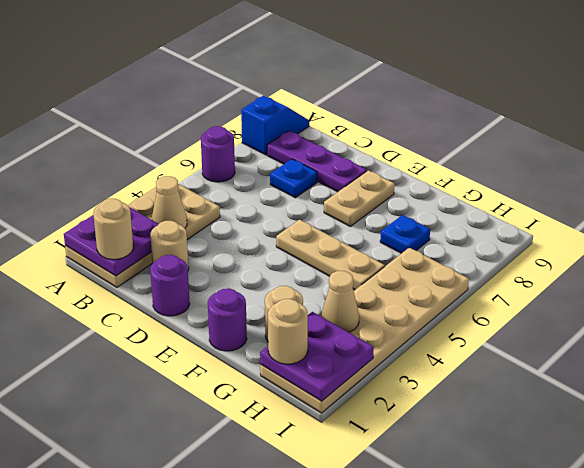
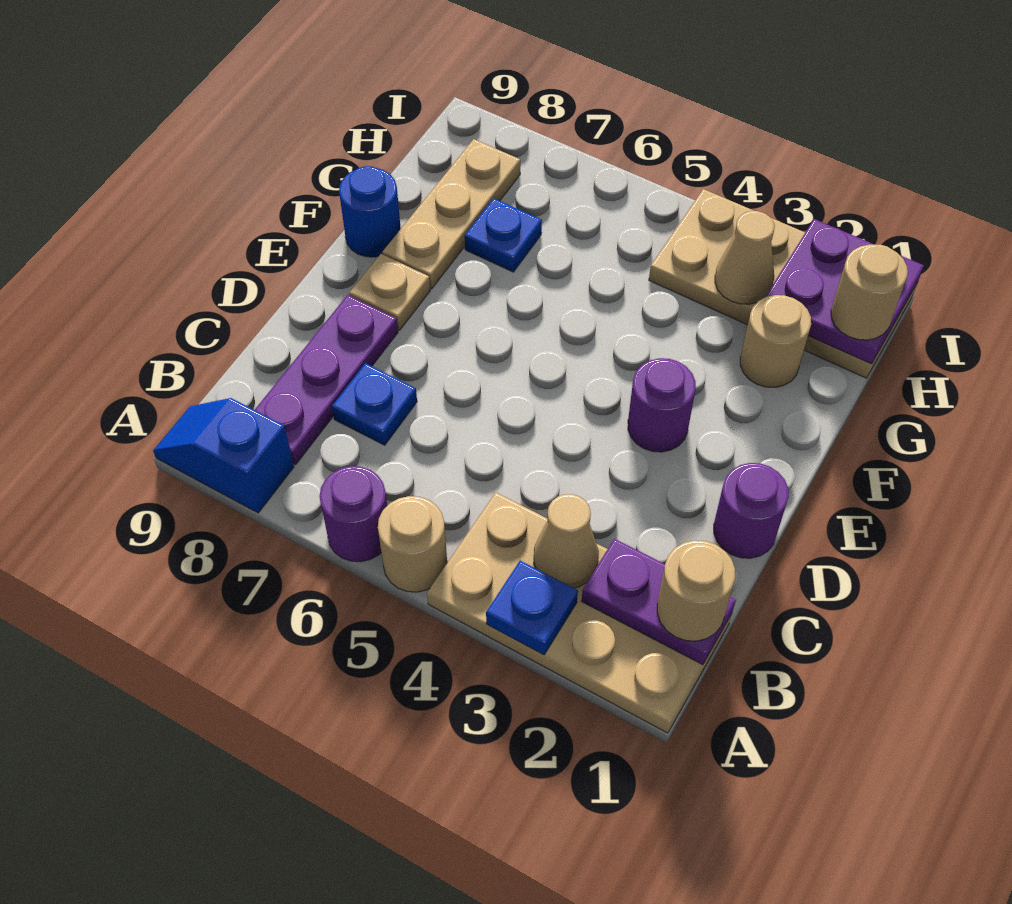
purple 2x2 plate [64,207,158,276] -> purple 1x2 plate [582,539,736,665]
none -> blue 1x1 plate [486,561,578,655]
tan 1x1 round brick [150,221,189,270] -> tan 1x1 round brick moved to [378,496,447,592]
tan 1x3 plate [276,220,385,290] -> tan 1x3 plate moved to [382,139,520,289]
tan 1x2 plate [324,170,395,226] -> tan 1x1 plate [349,254,430,330]
purple 1x1 round brick [208,288,247,351] -> purple 1x1 round brick moved to [628,358,696,452]
none -> blue 1x1 round brick [339,166,401,257]
tan 2x6 plate [260,248,469,413] -> tan 2x4 plate [649,189,917,378]

